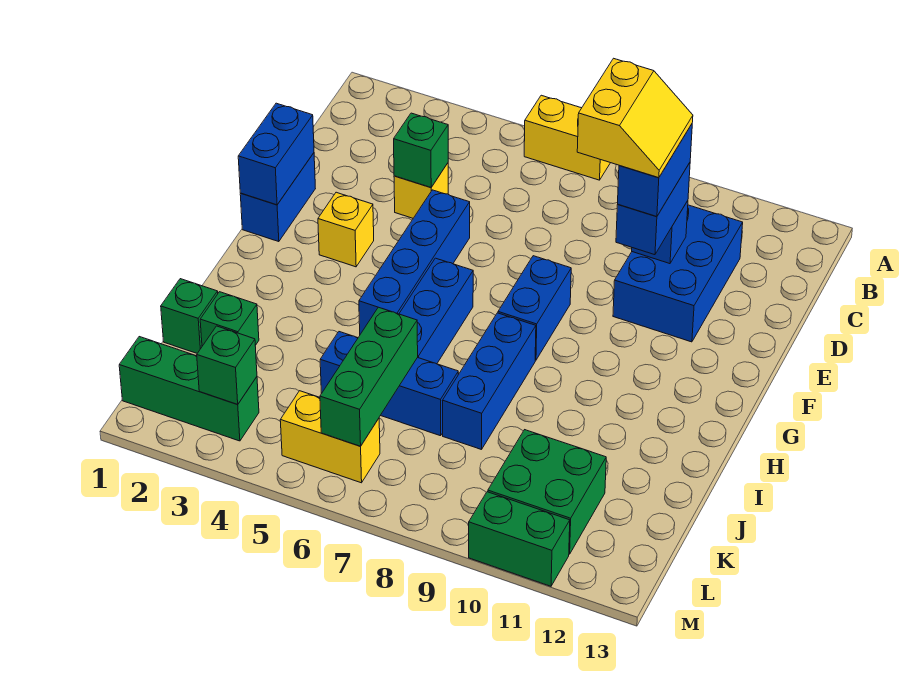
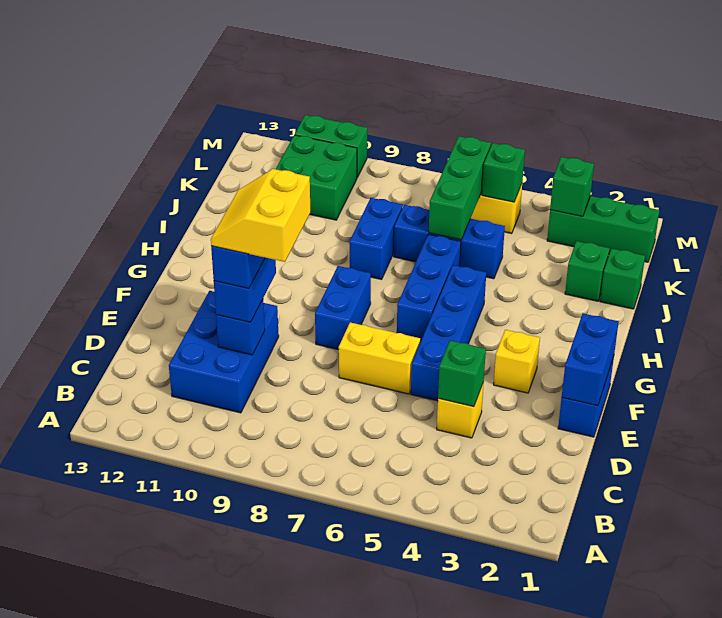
yellow 1x2 brick [524,95,610,180] -> yellow 1x2 brick moved to [339,322,420,394]
blue 1x3 brick [442,313,536,450] -> blue 1x2 brick [349,198,403,280]
none -> green 1x1 brick [482,143,525,202]

